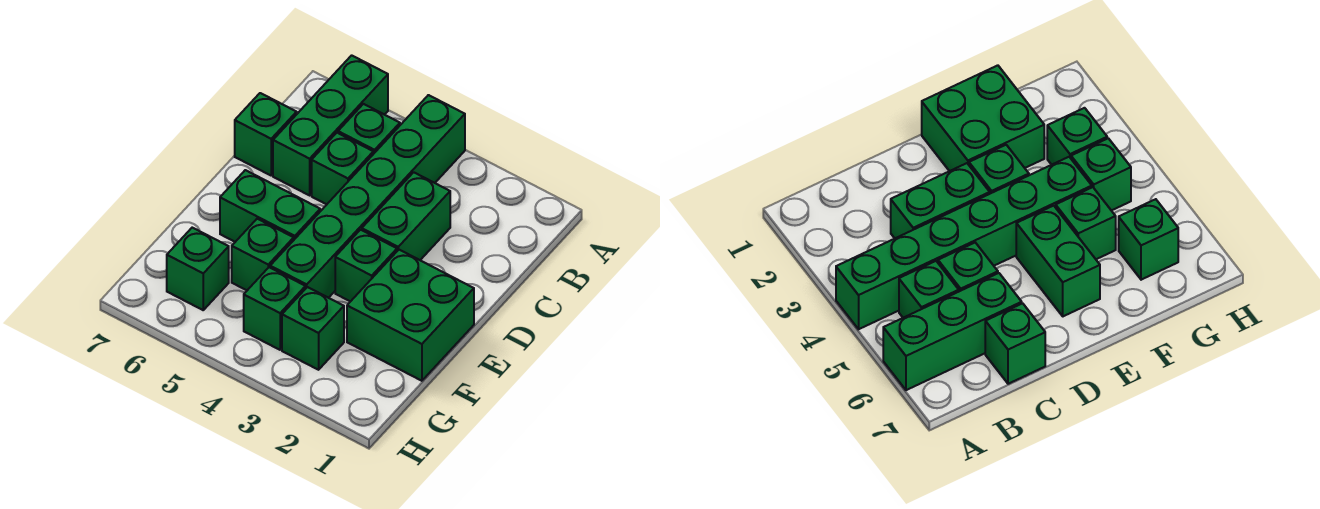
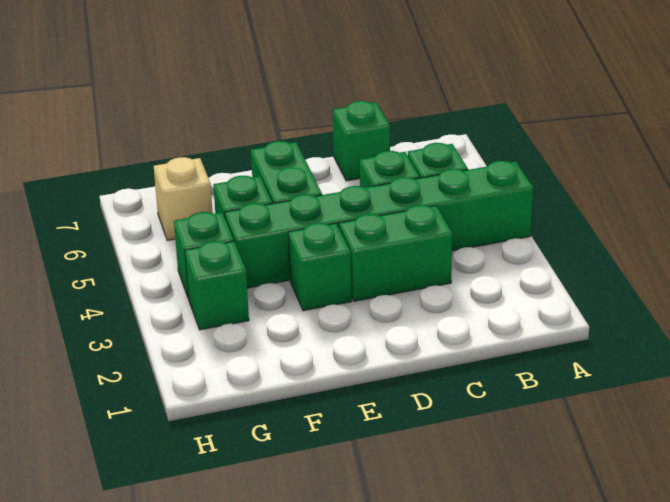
green 1x3 brick [273,55,388,195] -> none
green 2x2 brick [347,250,474,381] -> none
green 1x1 brick [167,228,229,310] -> tan 1x1 brick [154,157,213,240]

